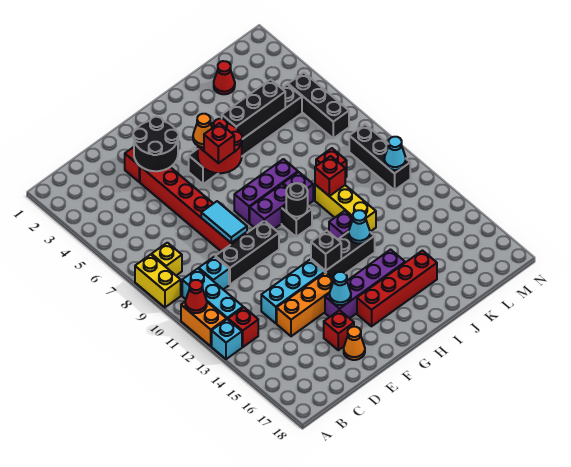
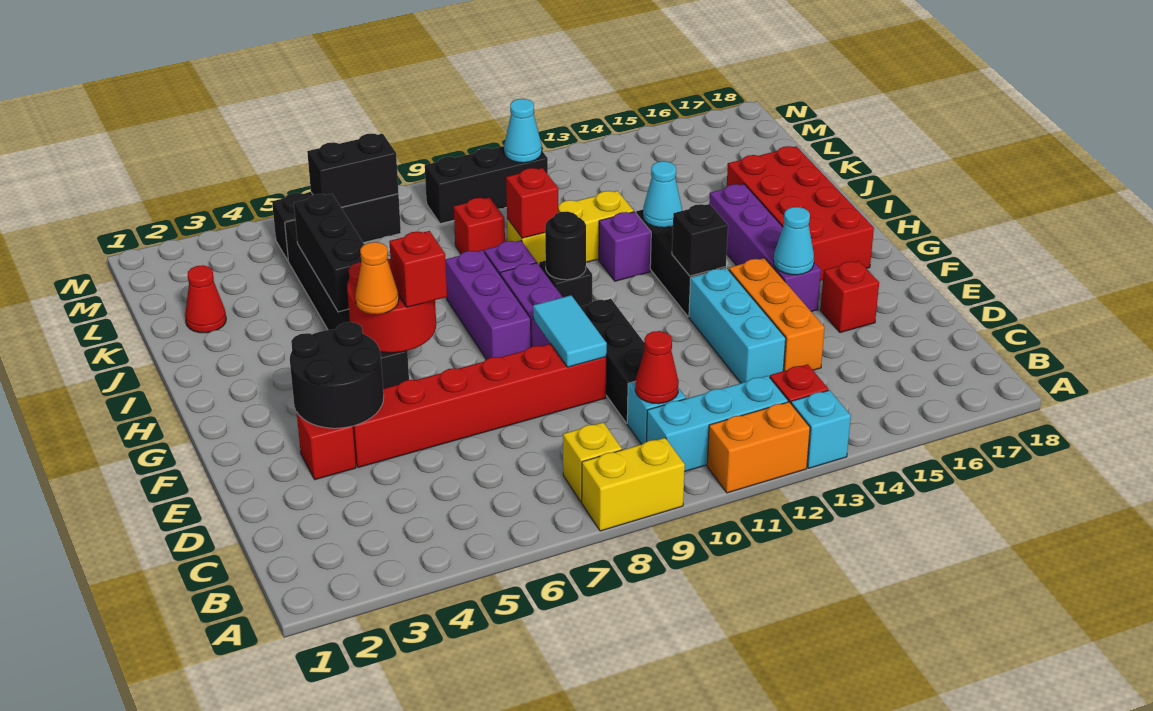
red 1x1 cone [185,280,207,313] -> red 1x1 cone moved to [635,331,679,404]
cyan 1x2 tile [201,201,247,243] -> cyan 1x2 tile turned to [533,295,607,367]
orange 1x1 cone [344,327,365,360] -> none
red 1x4 brick [357,251,437,326] -> red 2x4 brick [727,146,874,281]
none -> black 1x2 brick [307,133,398,207]

